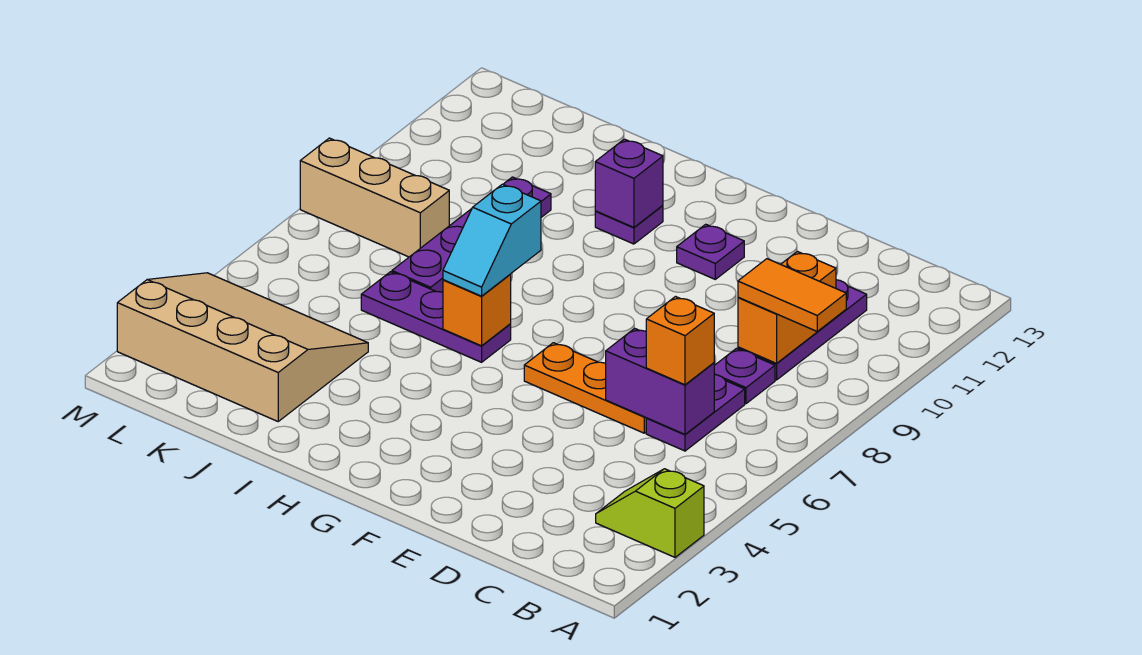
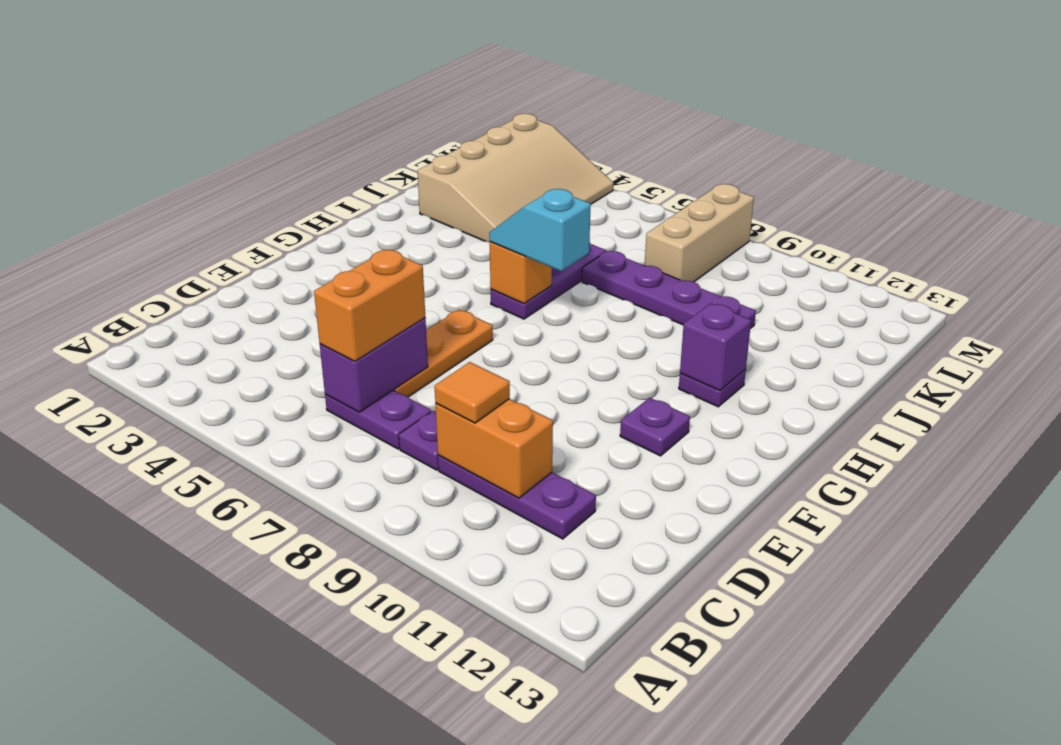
lime 1x2 slope [596,469,704,557] -> none
orange 1x2 tile [738,259,846,332] -> orange 1x1 tile [435,362,510,423]
orange 1x1 brick [646,297,714,385] -> orange 1x2 brick [314,250,425,361]

